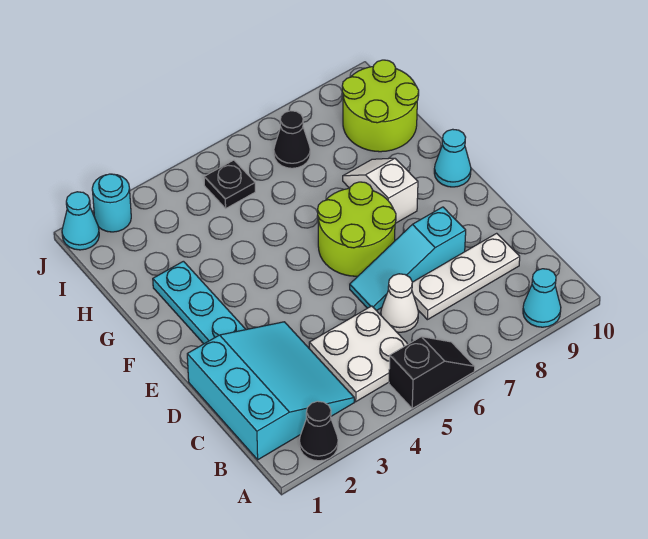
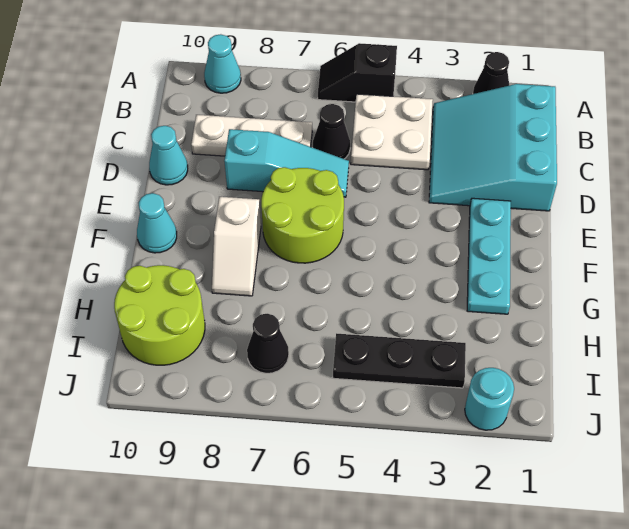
white 1x1 cone [381,274,418,332] -> black 1x1 cone [313,104,350,159]
black 1x1 plate [204,160,255,208] -> black 1x3 plate [333,333,466,388]
cyan 1x1 cone [62,192,99,250] -> cyan 1x1 cone moved to [149,126,188,185]

